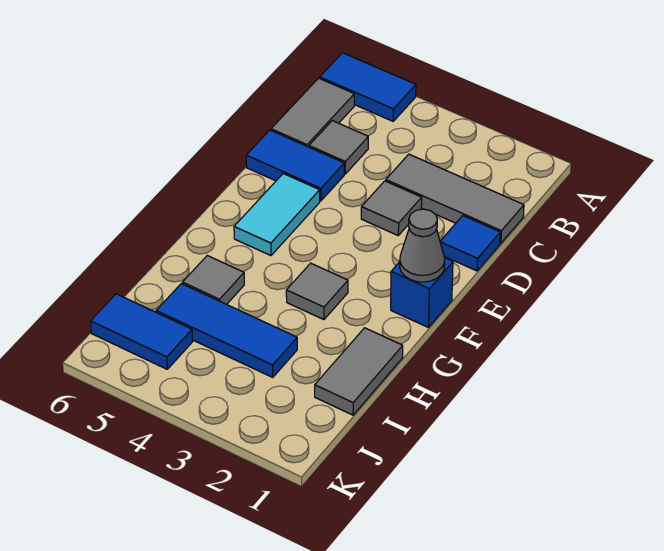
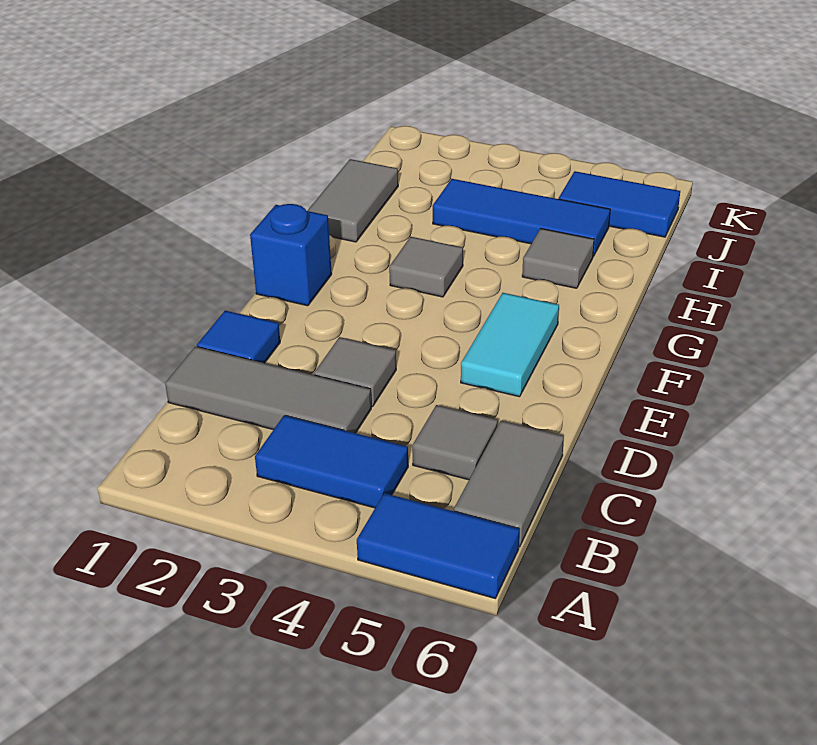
blue 1x2 tile [246,130,344,201] -> blue 1x2 tile moved to [255,415,408,508]
grey 1x1 cone [400,209,445,282] -> none

